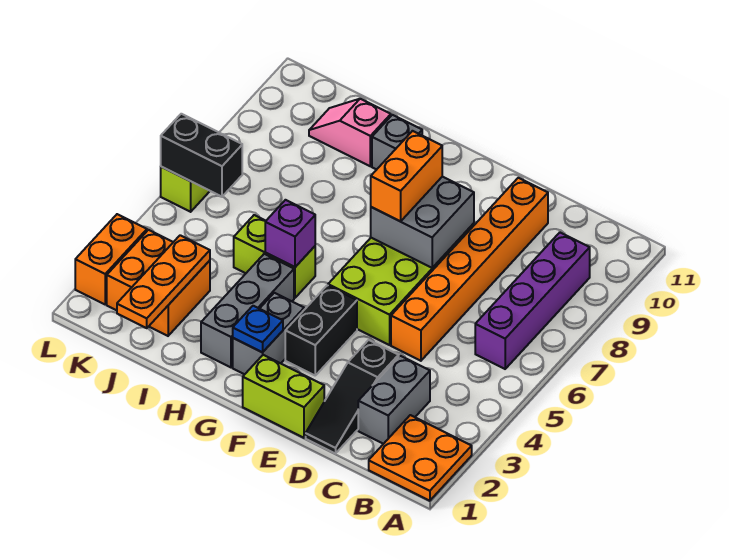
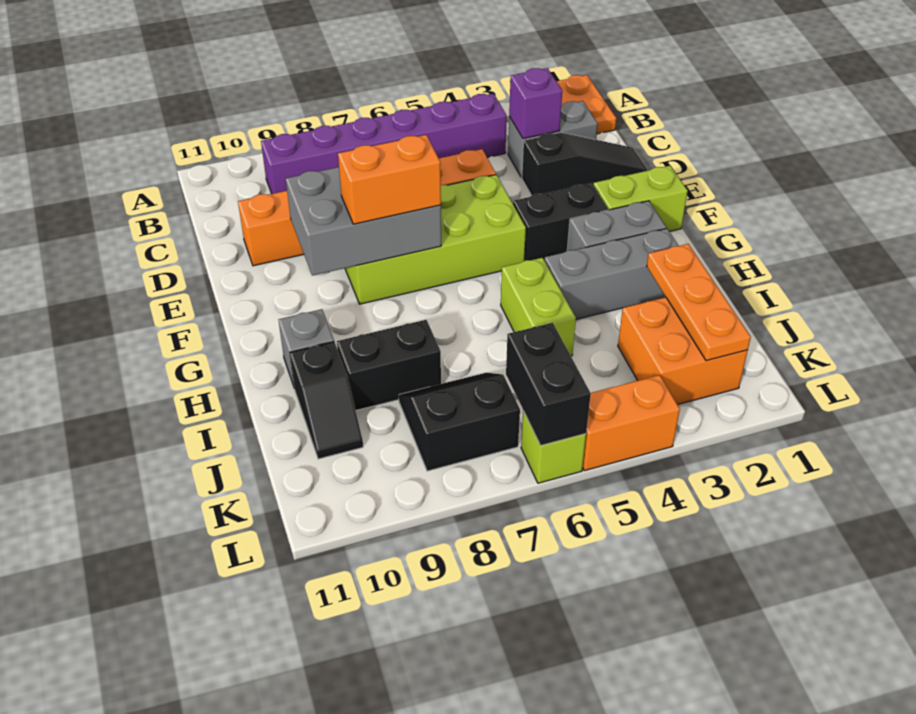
purple 1x4 brick [475,233,590,369] -> purple 1x6 brick [261,94,507,194]
lime 1x2 brick [243,355,324,438] -> lime 1x2 brick turned to [594,166,688,232]
grey 2x2 brick [371,177,474,268] -> grey 2x3 brick [286,167,441,276]
blue 1x1 plate [233,306,283,352] -> none
purple 1x1 brick [265,200,315,267] -> purple 1x1 brick moved to [509,68,562,139]
none -> black 1x2 brick [337,320,441,410]
pink 1x2 slope [309,99,391,166] -> black 1x2 slope [290,342,363,459]
orange 1x3 plate [117,235,210,328] -> orange 1x3 plate turned to [647,244,751,361]
none -> black 2x2 slope [399,373,520,471]
orange 1x2 brick [75,214,147,304] -> orange 1x2 brick moved to [583,375,680,471]

